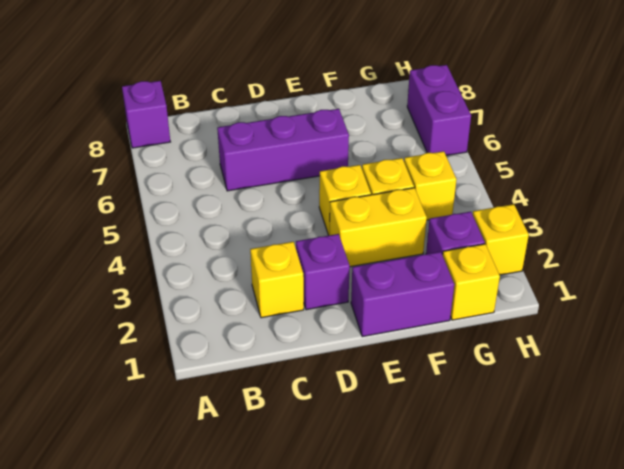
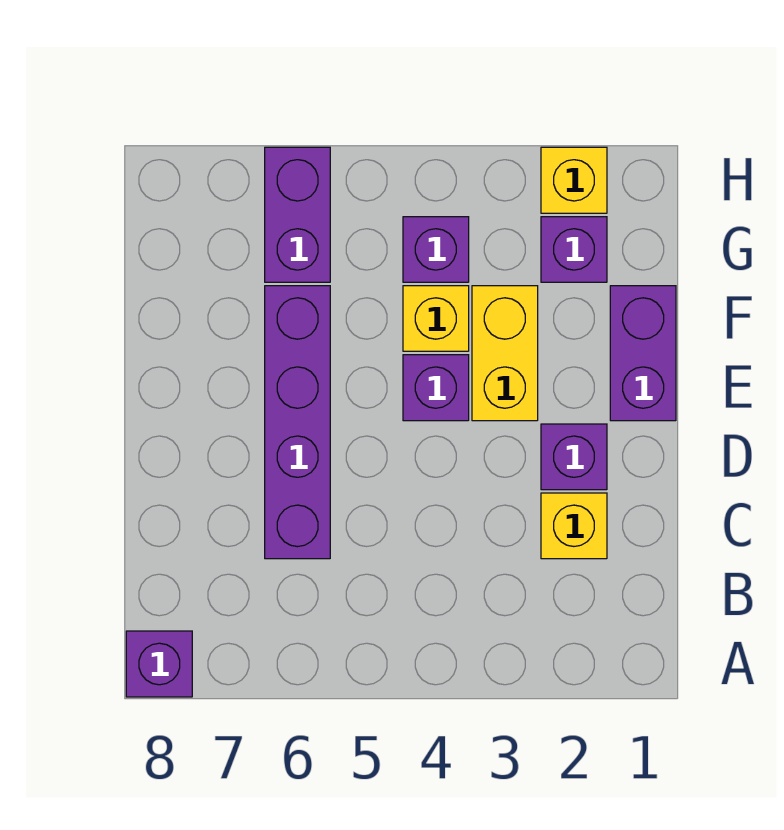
purple 1x3 brick [217,109,349,191] -> purple 1x4 brick [265,286,330,559]
yellow 1x1 brick [319,165,371,235] -> purple 1x1 brick [403,355,469,421]
yellow 1x1 brick [443,244,500,320] -> none
yellow 1x1 brick [404,151,457,220] -> purple 1x1 brick [403,217,469,282]
purple 1x2 brick [407,65,471,156] -> purple 1x2 brick turned to [265,147,330,282]

